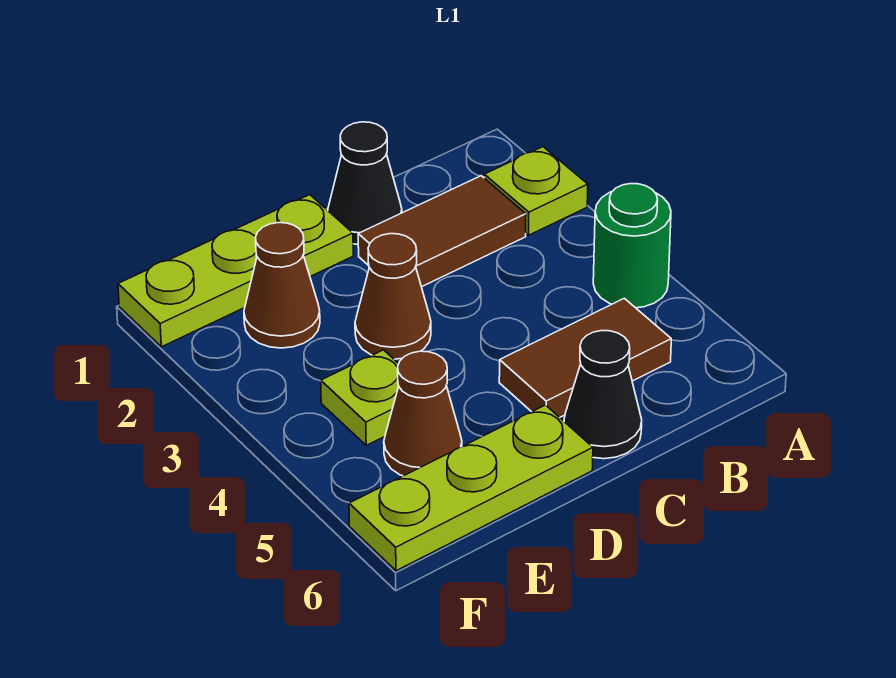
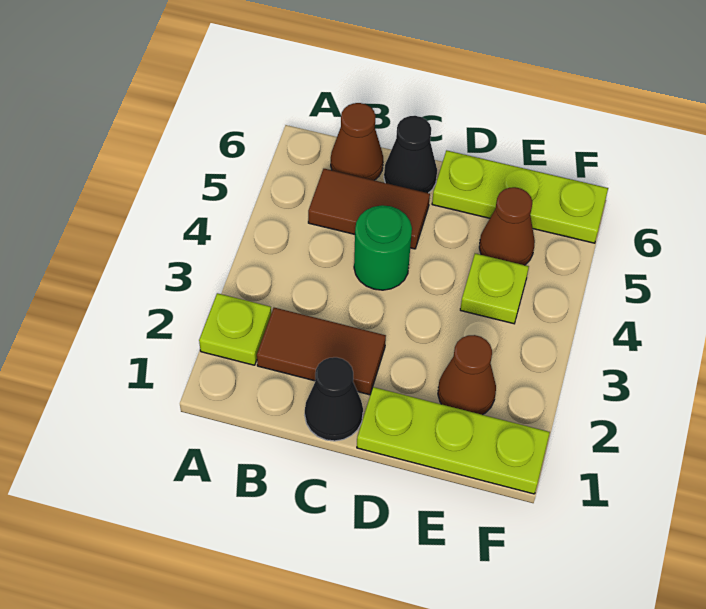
green 1x1 round brick [593,184,671,308] -> green 1x1 round brick moved to [354,205,412,290]
brown 1x1 cone [355,234,431,359] -> brown 1x1 cone moved to [331,103,383,180]

